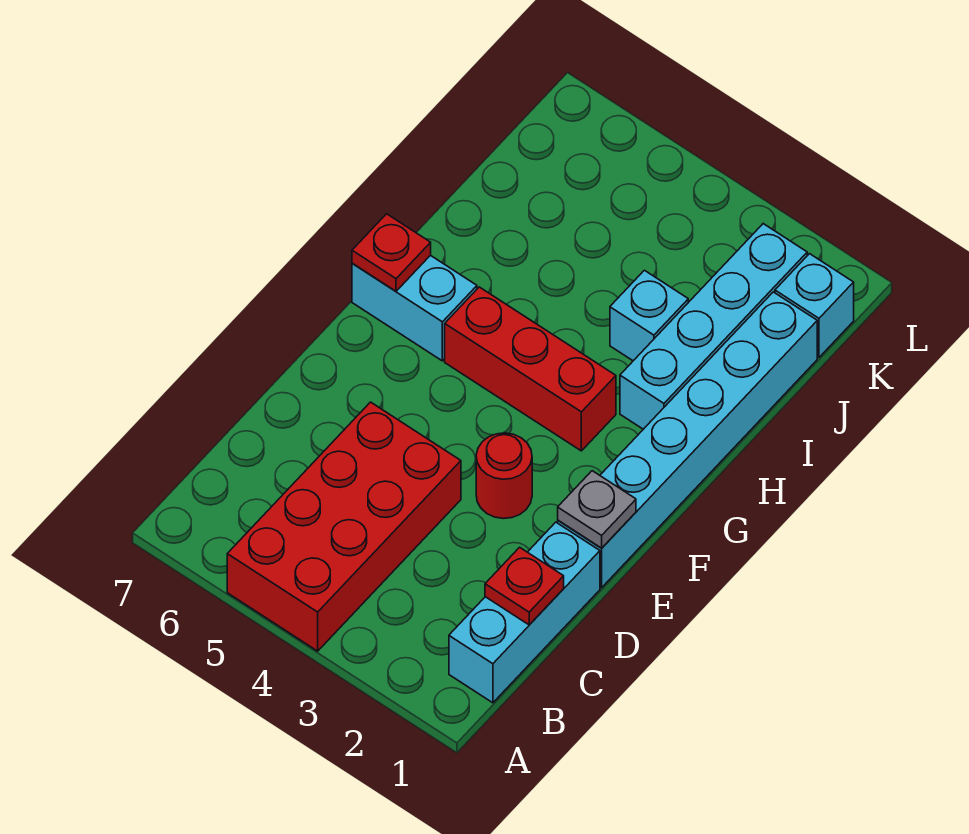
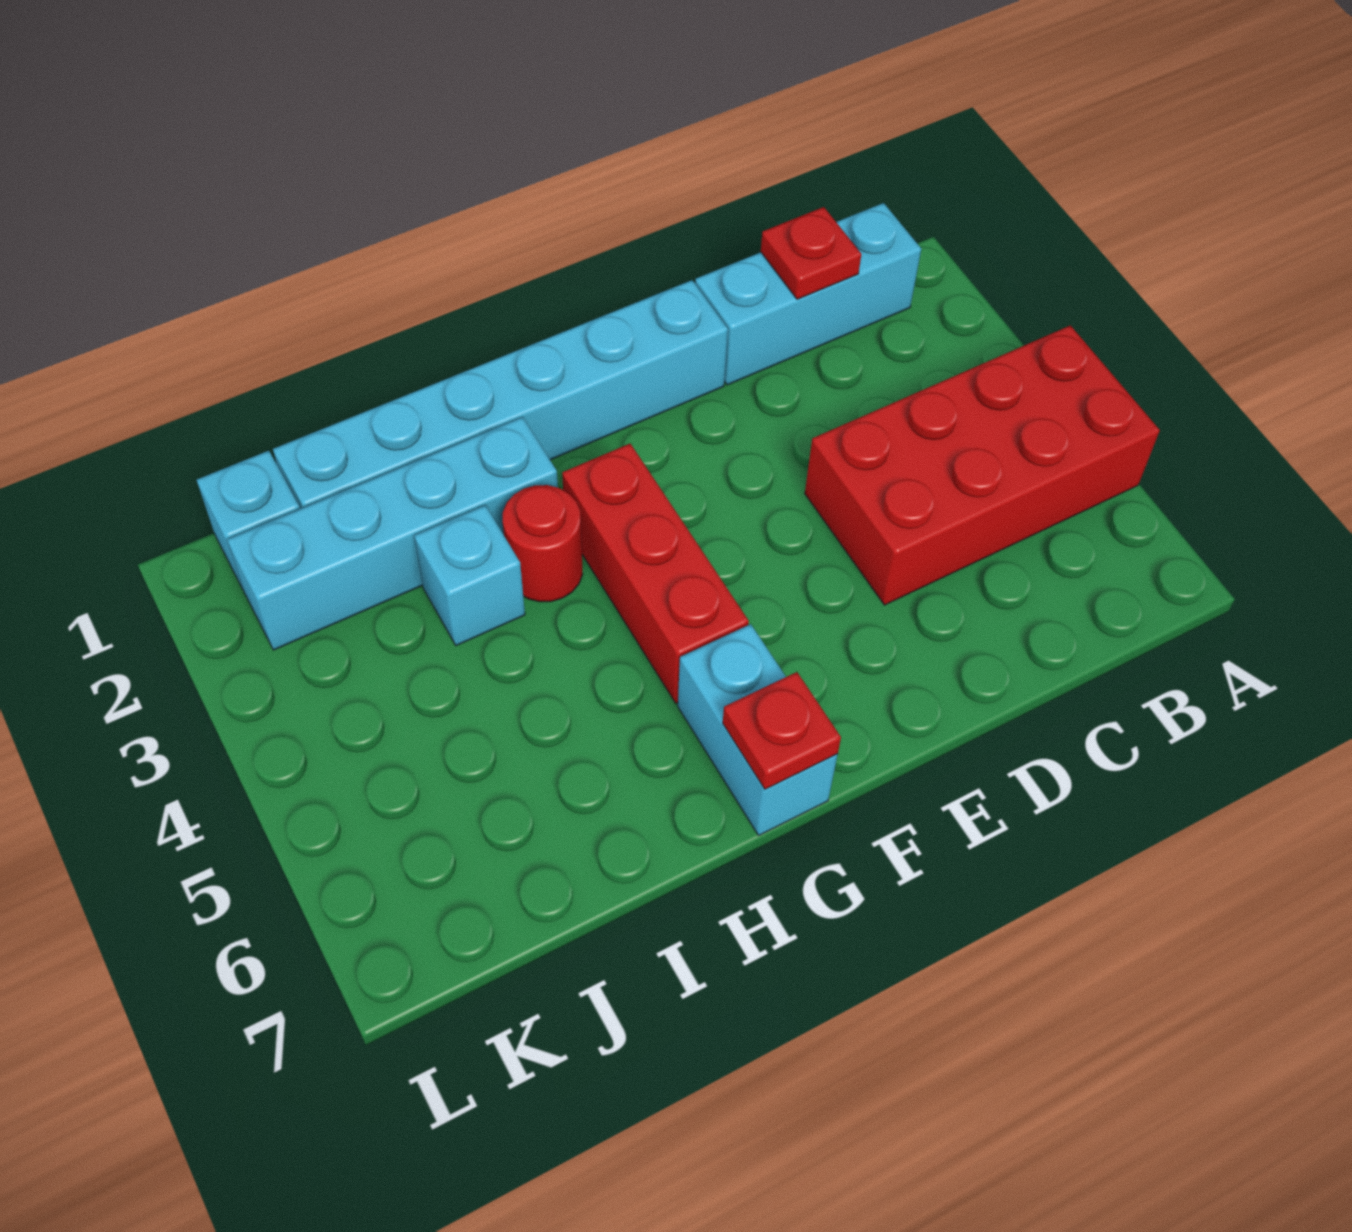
grey 1x1 plate [558,471,636,548] -> none
red 1x1 round brick [476,433,532,519] -> red 1x1 round brick moved to [503,485,583,602]

